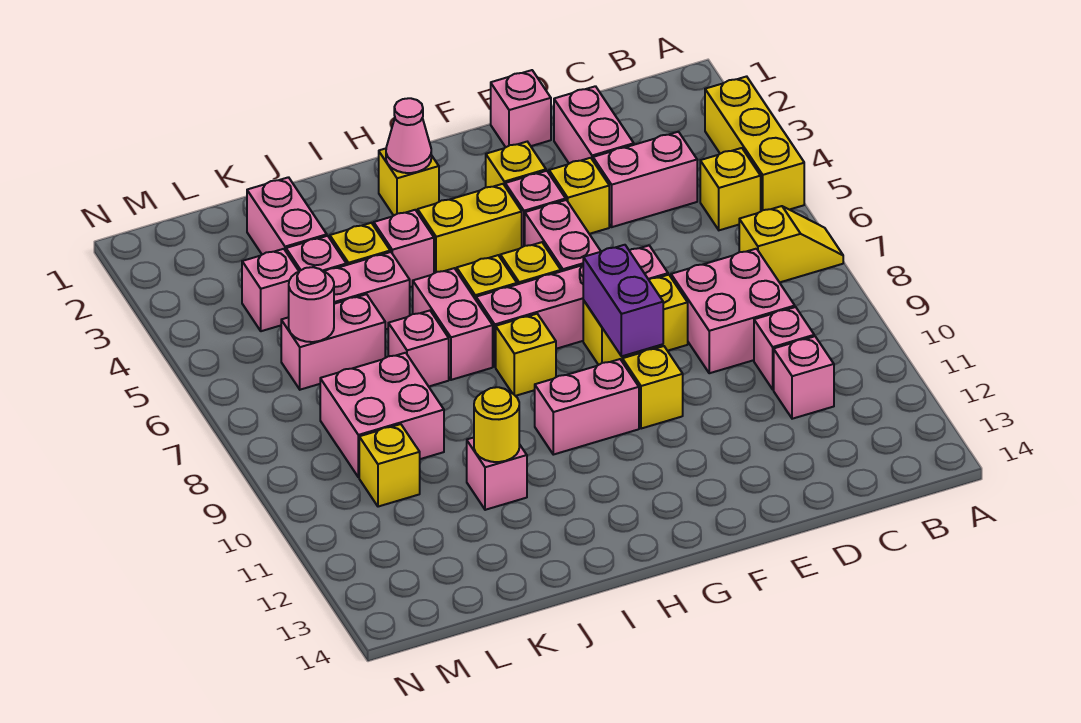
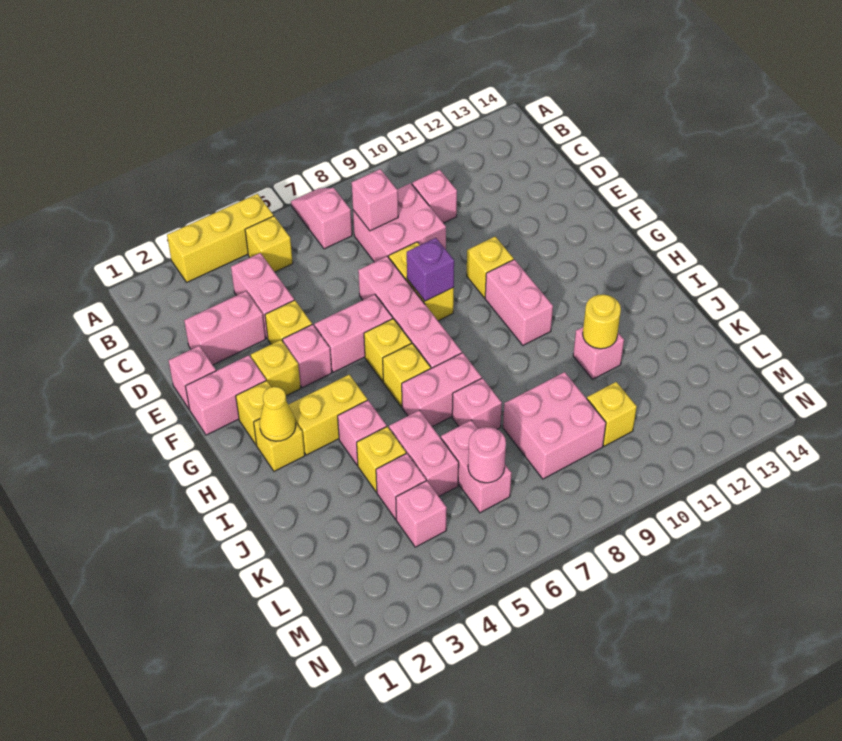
yellow 1x2 slope [739,206,843,282] -> pink 1x2 slope [291,188,352,249]
pink 1x1 brick [774,336,834,419] -> pink 1x1 brick moved to [352,169,398,231]
purple 1x2 brick [583,245,663,356] -> purple 1x1 brick [407,238,454,301]
yellow 1x2 brick [418,184,522,273] -> yellow 1x2 brick turned to [288,375,367,455]
pink 1x1 cone [386,98,431,173] -> yellow 1x1 cone [260,387,296,441]
yellow 1x1 brick [496,314,556,396] -> yellow 1x1 brick moved to [236,381,271,445]
pink 1x2 brick [247,177,327,255] -> pink 1x2 brick moved to [186,355,266,435]

